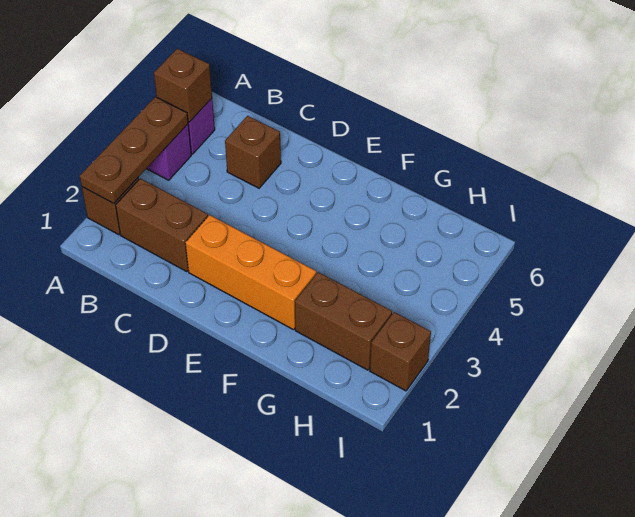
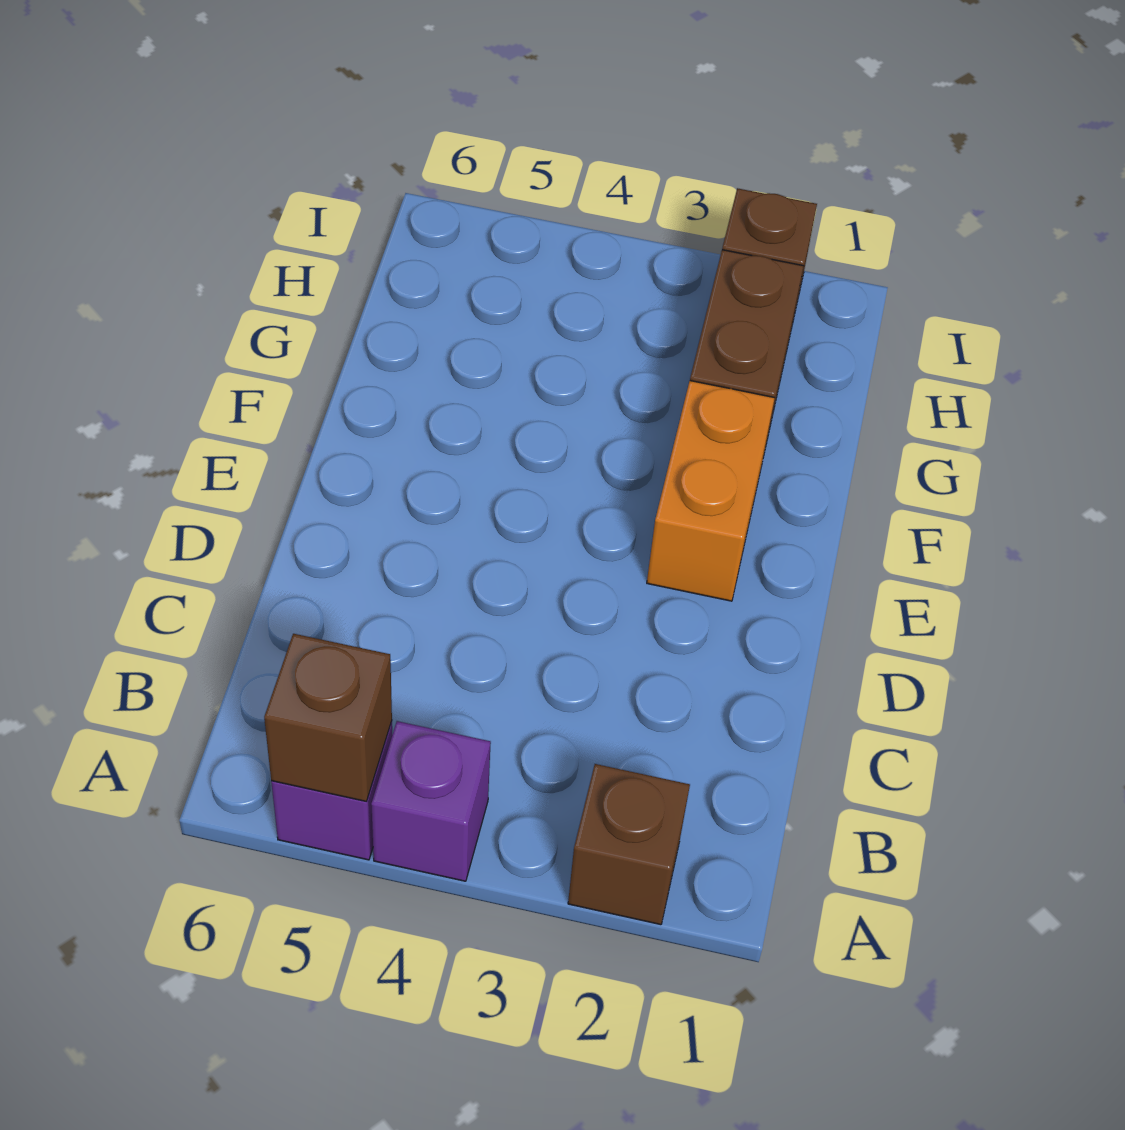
brown 1x3 plate [80,97,188,203] -> none
brown 1x2 brick [116,178,208,272] -> none
brown 1x1 brick [225,116,281,188] -> none
orange 1x3 brick [185,215,316,330] -> orange 1x2 brick [647,381,775,601]

